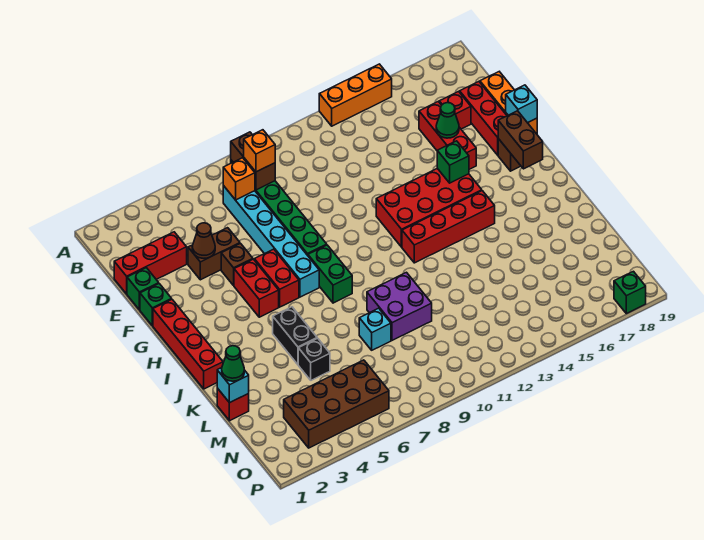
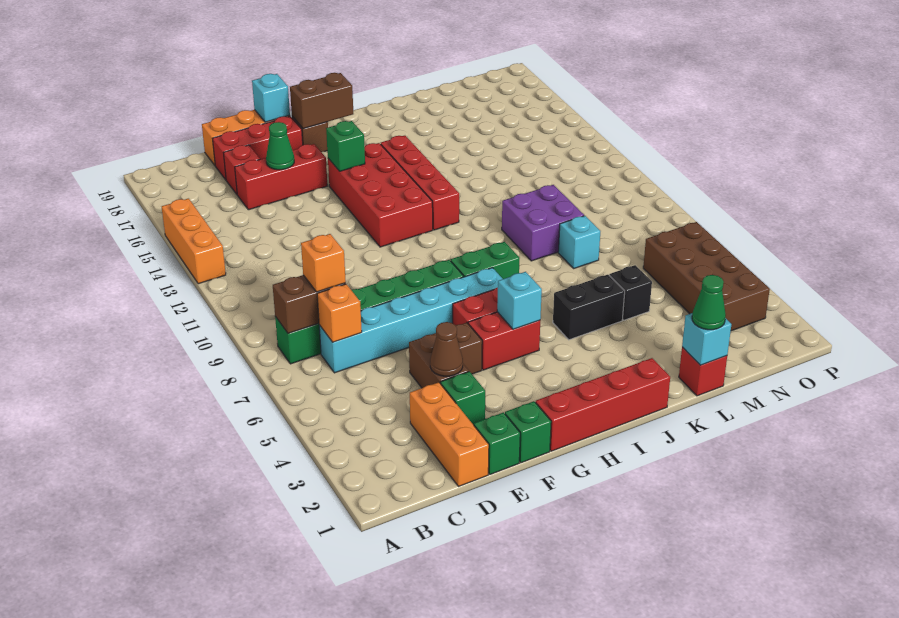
red 1x3 brick [114,232,187,294] -> orange 1x3 brick [410,382,489,487]
none -> cyan 1x1 brick [497,272,542,329]
green 1x1 brick [614,271,646,314] -> green 1x1 brick moved to [441,371,485,425]

